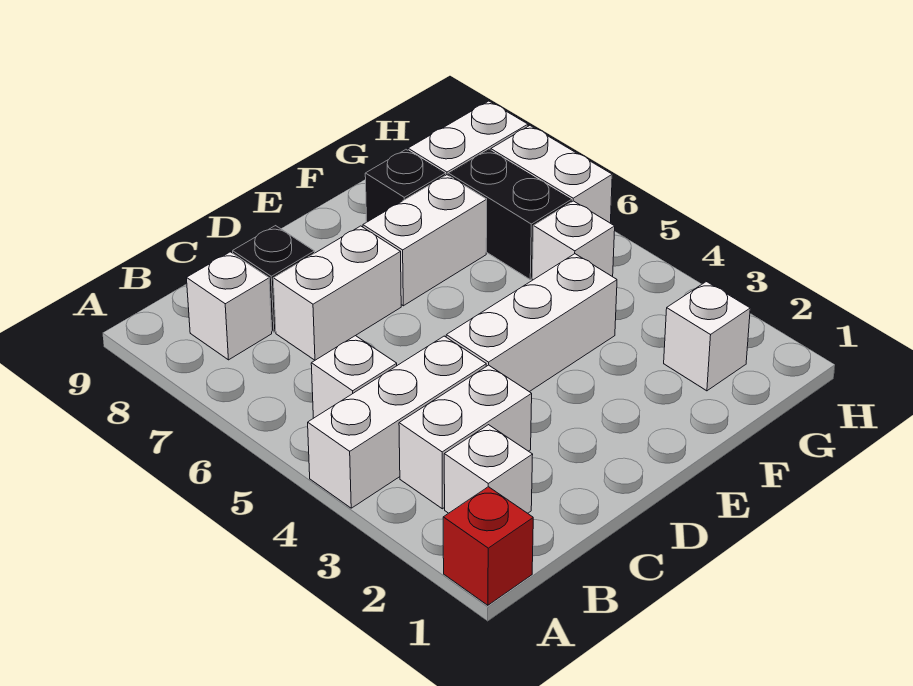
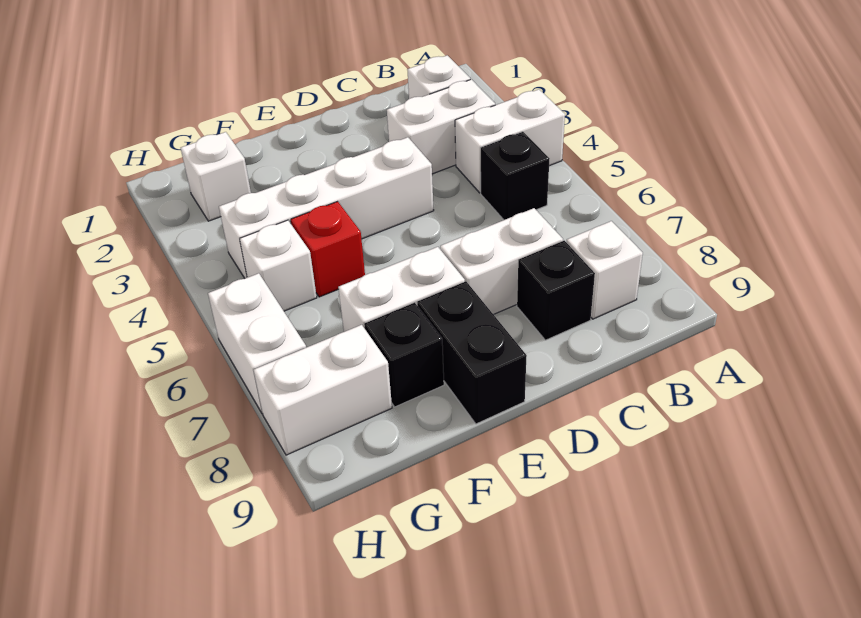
red 1x1 brick [443,487,533,605] -> red 1x1 brick moved to [291,201,365,297]
white 1x3 brick [308,336,486,508] -> white 1x2 brick [455,89,565,193]
white 1x1 brick [311,336,397,418] -> black 1x1 brick [481,132,550,220]
white 1x3 brick [446,254,617,392] -> white 1x4 brick [219,137,434,278]
black 1x2 brick [449,150,571,280] -> black 1x2 brick moved to [417,281,527,424]

